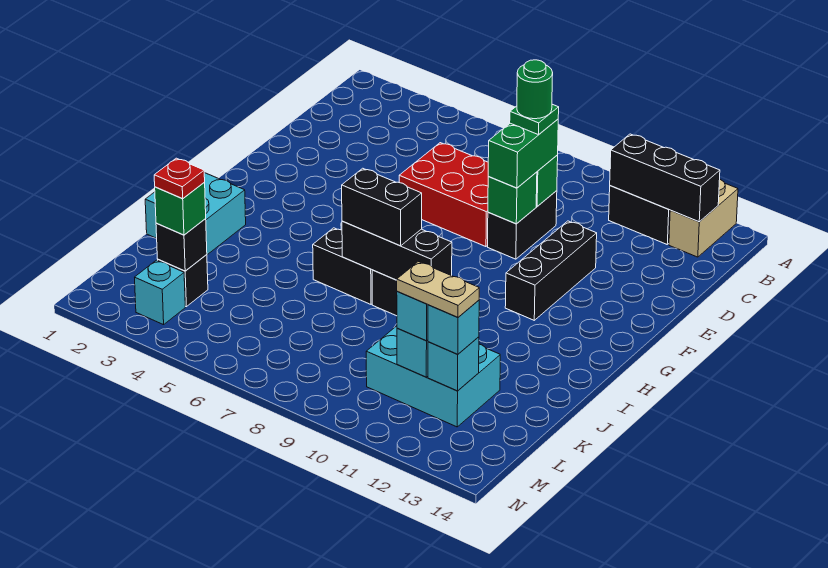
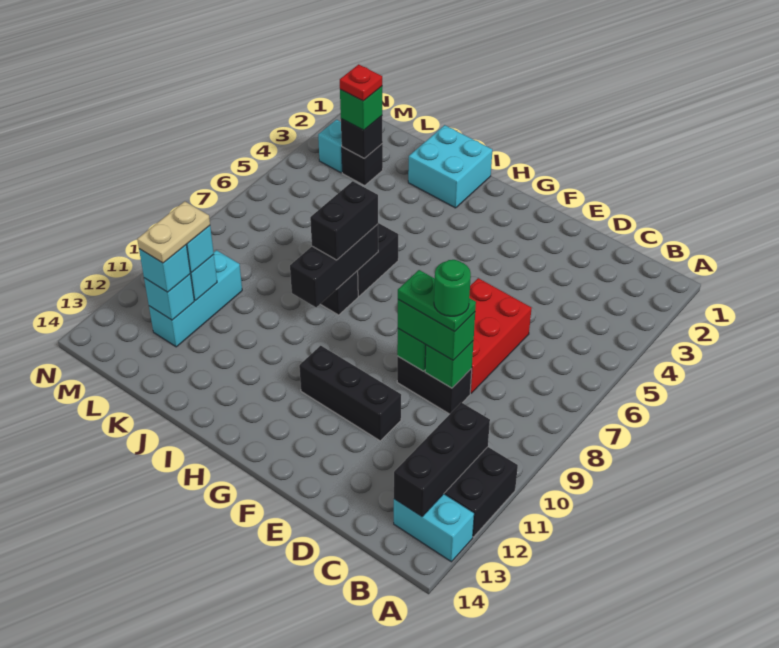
tan 1x2 brick [669,180,738,257] -> cyan 1x2 brick [394,494,474,562]
green 1x1 plate [510,104,559,135] -> green 1x2 plate [398,270,476,332]
cyan 2x3 brick [366,326,500,427] -> cyan 1x3 brick [149,250,242,347]

